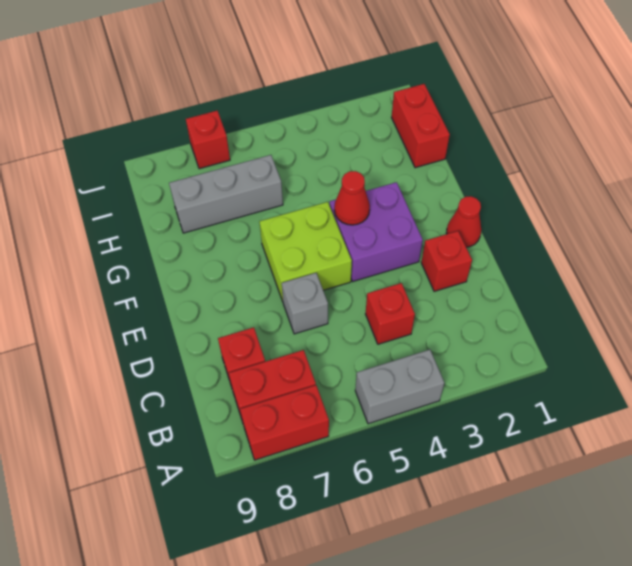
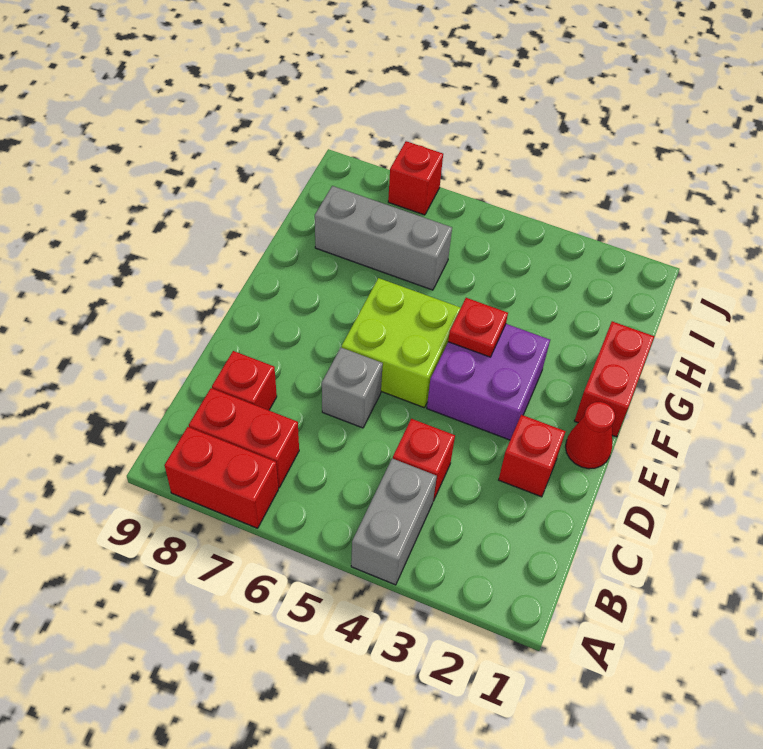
grey 1x2 brick [355,350,444,424] -> grey 1x2 brick turned to [351,458,437,585]
red 1x1 cone [334,171,370,225] -> red 1x1 plate [448,298,508,357]
red 1x2 brick [392,84,450,168] -> red 1x2 brick moved to [574,321,655,437]

